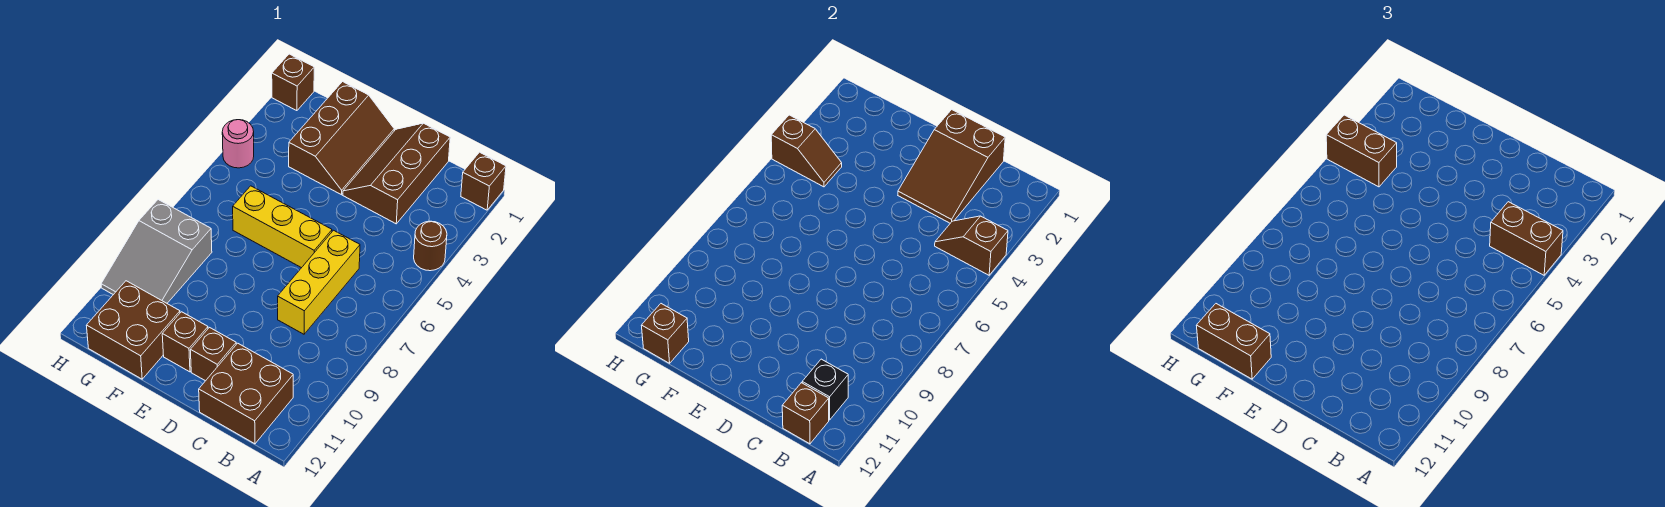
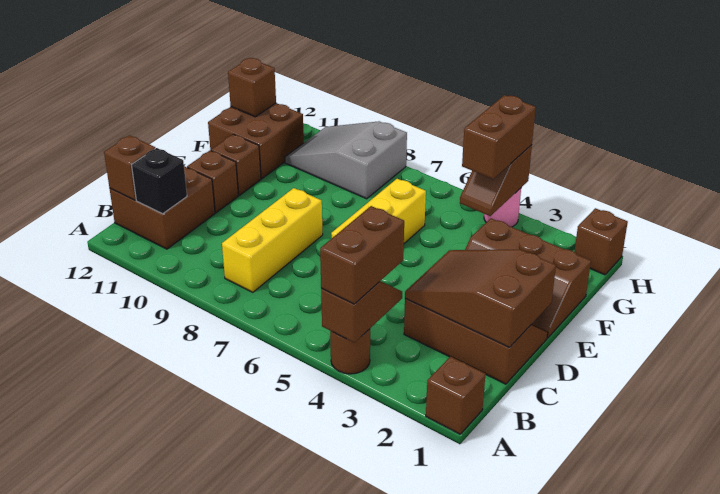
yellow 1x3 brick [278,230,360,334] -> yellow 1x3 brick turned to [222,188,323,292]
brown 1x2 brick [1196,304,1271,379] -> none

